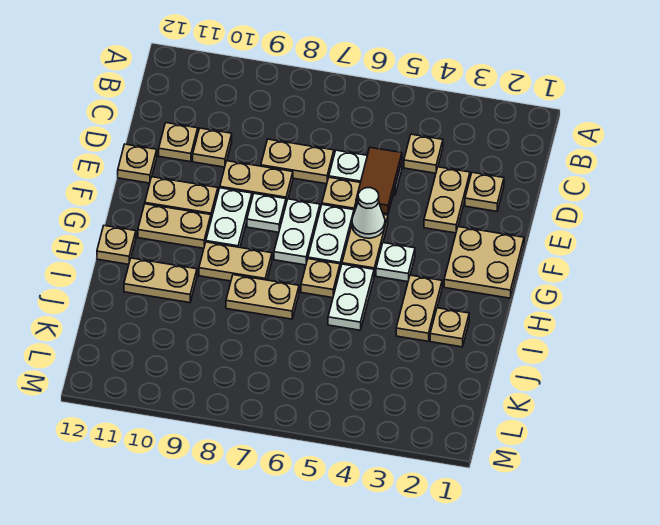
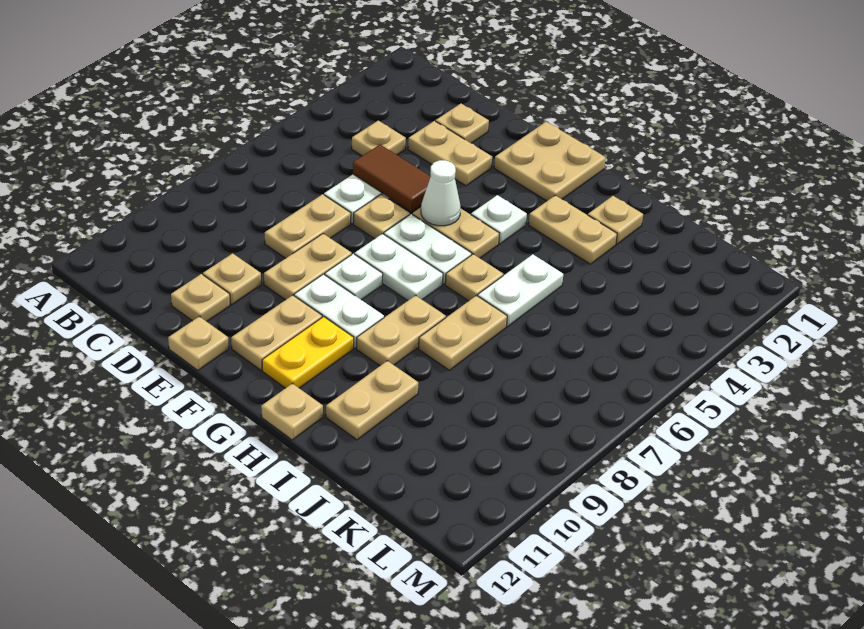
tan 1x2 plate [138,204,211,248] -> yellow 1x2 plate [262,317,354,388]
white 1x2 plate [328,264,374,330] -> white 1x2 plate turned to [478,254,563,326]

